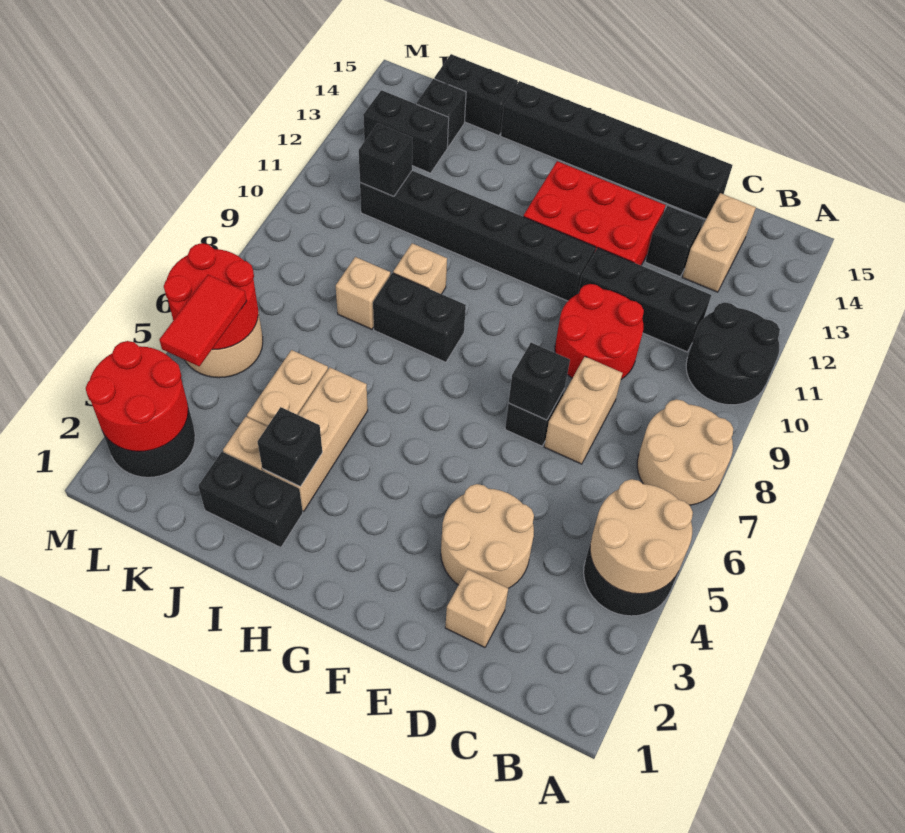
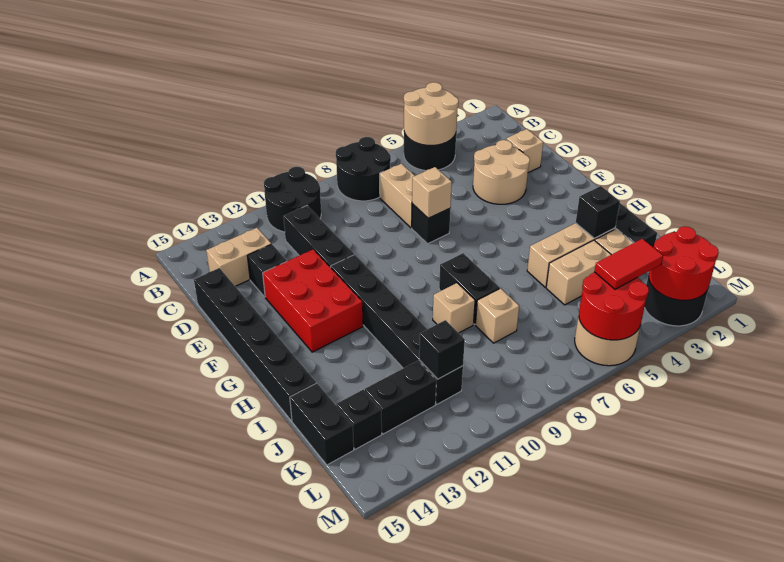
tan 2x2 round brick [637,399,733,505] -> black 2x2 round brick [336,137,391,201]
tan 1x2 brick [544,357,622,464] -> tan 1x2 brick turned to [380,164,415,228]
red 2x2 round brick [555,284,644,379] -> none
black 1x1 brick [509,343,570,420] -> tan 1x1 brick [412,167,452,218]
black 1x2 brick [363,90,449,173] -> black 1x2 brick turned to [365,361,436,434]

